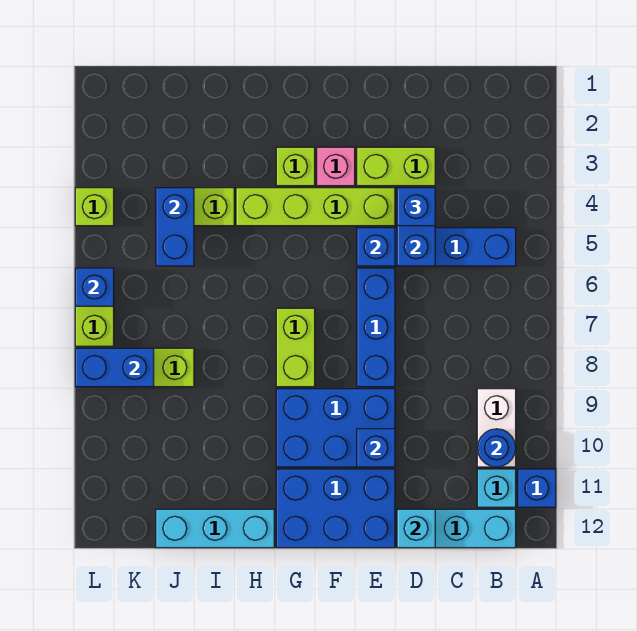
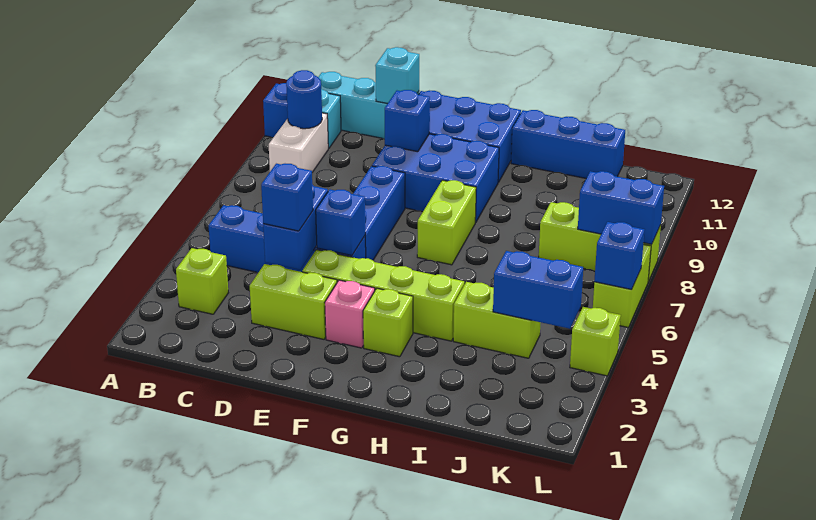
none -> lime 1x1 brick [176,248,228,314]
cyan 1x3 brick [156,509,274,548] -> blue 1x3 brick [511,110,625,178]
blue 1x2 brick [156,188,194,266] -> blue 1x2 brick turned to [493,251,583,329]

